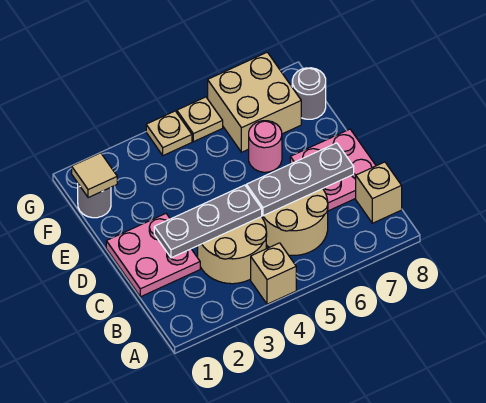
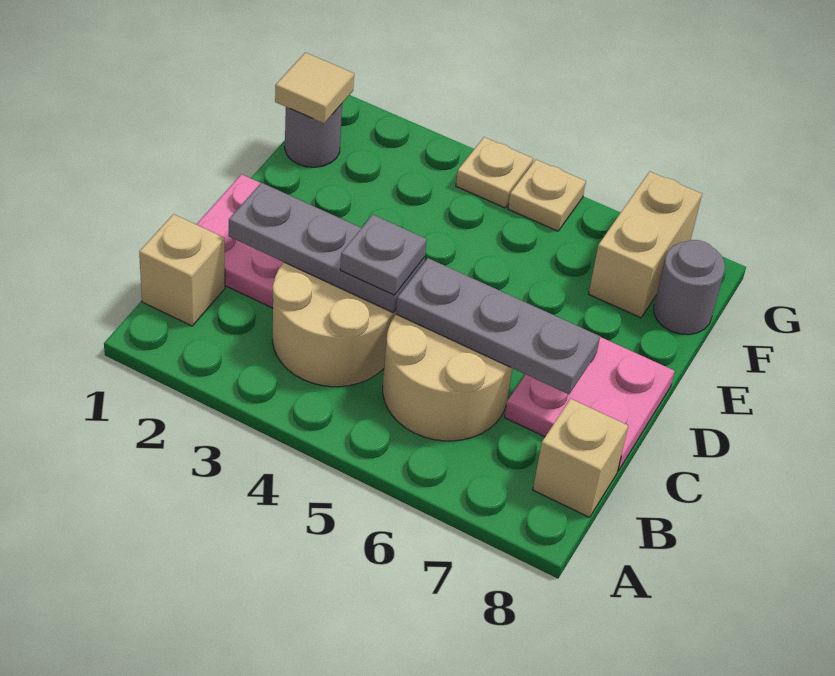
tan 1x1 brick [251,243,296,304] -> tan 1x1 brick moved to [139,214,225,326]
none -> grey 1x1 plate [340,215,427,295]
pink 1x1 round brick [249,121,282,172] -> none
tan 2x2 brick [208,52,301,152] -> tan 1x2 brick [589,171,702,318]

